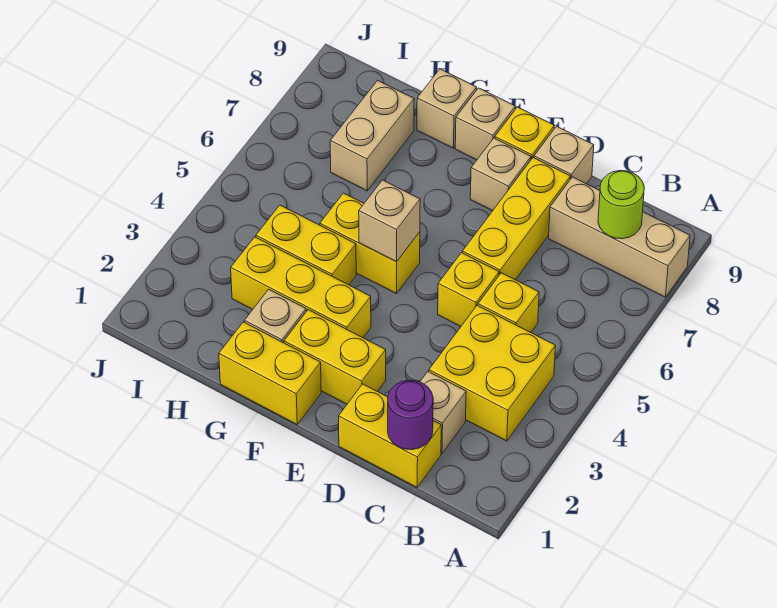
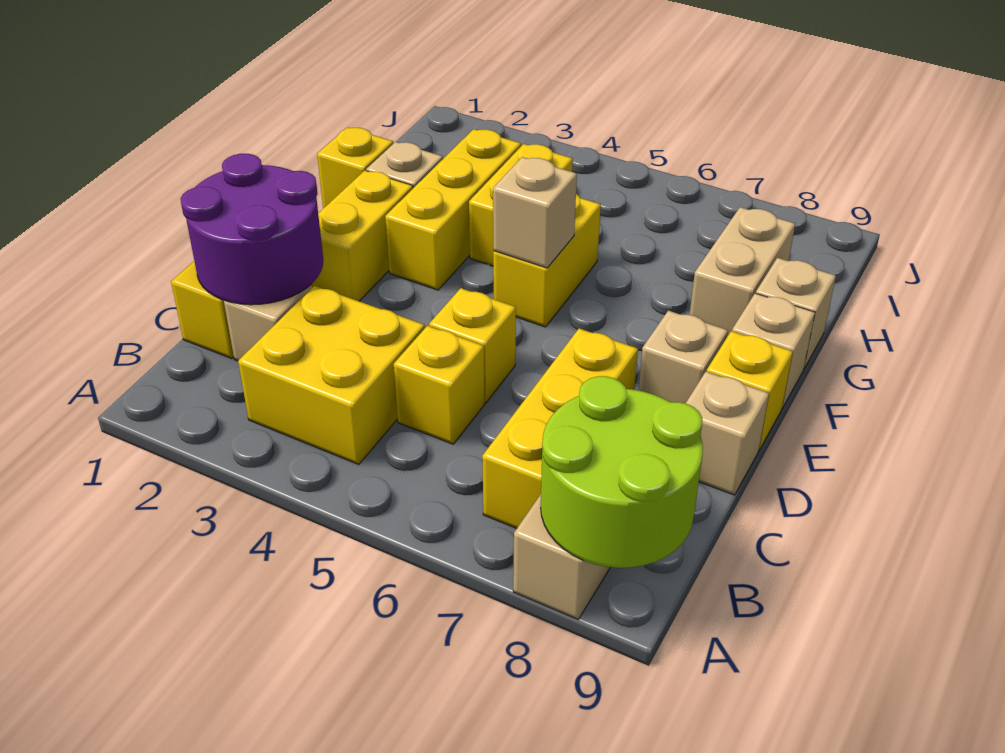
lime 1x1 round brick [598,170,644,239] -> lime 2x2 round brick [541,376,703,568]
purple 1x1 round brick [388,380,433,450] -> purple 2x2 round brick [181,154,323,305]
yellow 1x3 brick [462,158,570,280] -> yellow 1x3 brick turned to [482,329,638,528]
yellow 1x2 brick [219,322,321,424] -> yellow 1x1 brick [317,127,393,208]
tan 1x2 brick [330,80,414,191] -> tan 1x2 brick turned to [690,207,795,337]

